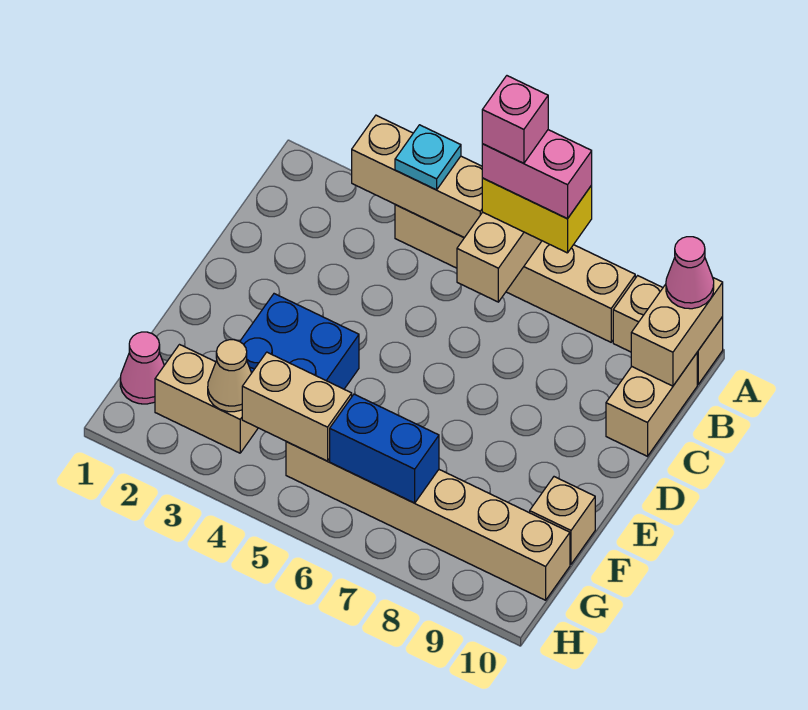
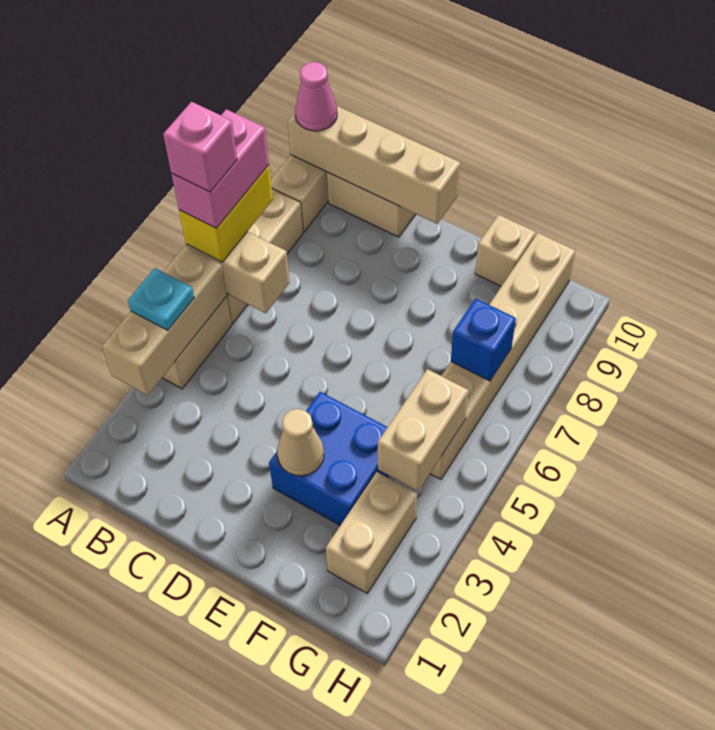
tan 1x2 brick [631,278,723,386] -> tan 1x4 brick [288,106,460,224]
pink 1x1 cone [120,332,164,404] -> none
tan 1x1 cone [208,340,251,412] -> tan 1x1 cone moved to [277,409,324,476]
blue 1x2 brick [330,394,439,503] -> blue 1x1 brick [451,298,516,381]

